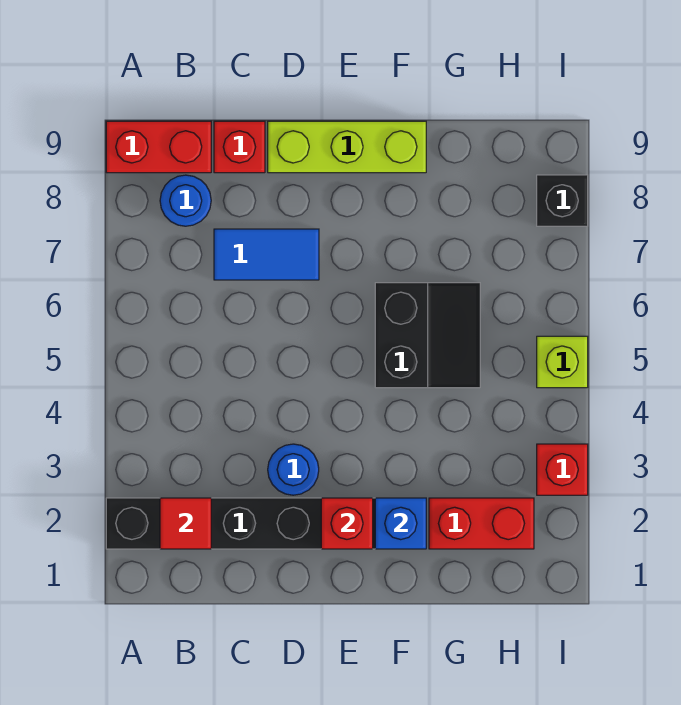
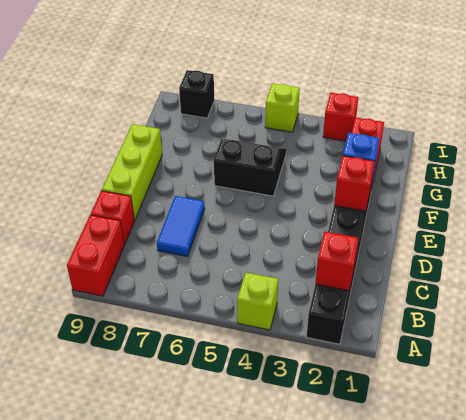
none -> lime 1x1 brick [237,273,278,330]
red 1x1 tile [160,498,211,549] -> red 1x1 brick [316,232,358,291]
blue 1x1 round brick [160,175,211,226] -> none
blue 1x1 round brick [268,444,319,495] -> none

